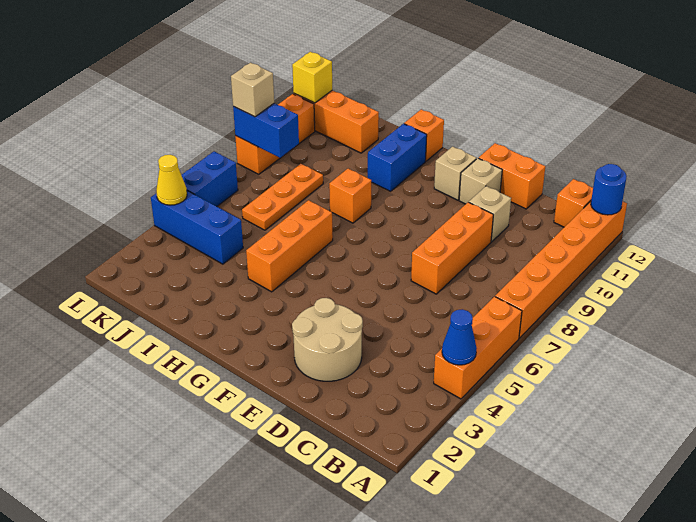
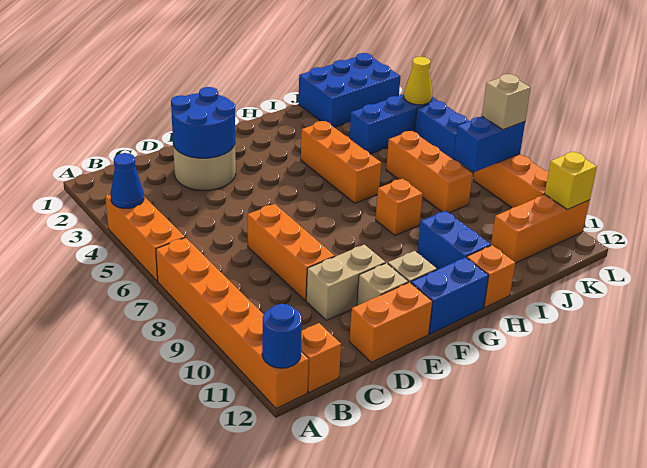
none -> blue 2x2 round brick [171,87,235,158]
tan 1x1 brick [469,186,511,242] -> tan 1x2 brick [306,245,385,320]
none -> blue 1x2 brick [411,257,489,334]
none -> blue 2x3 brick [299,53,400,128]
orange 1x3 plate [242,164,323,230] -> orange 1x3 brick [386,131,473,213]

